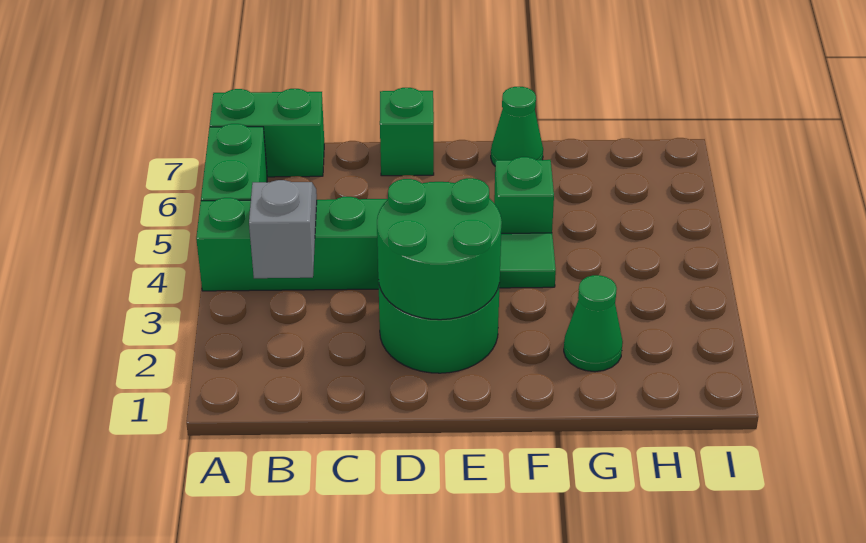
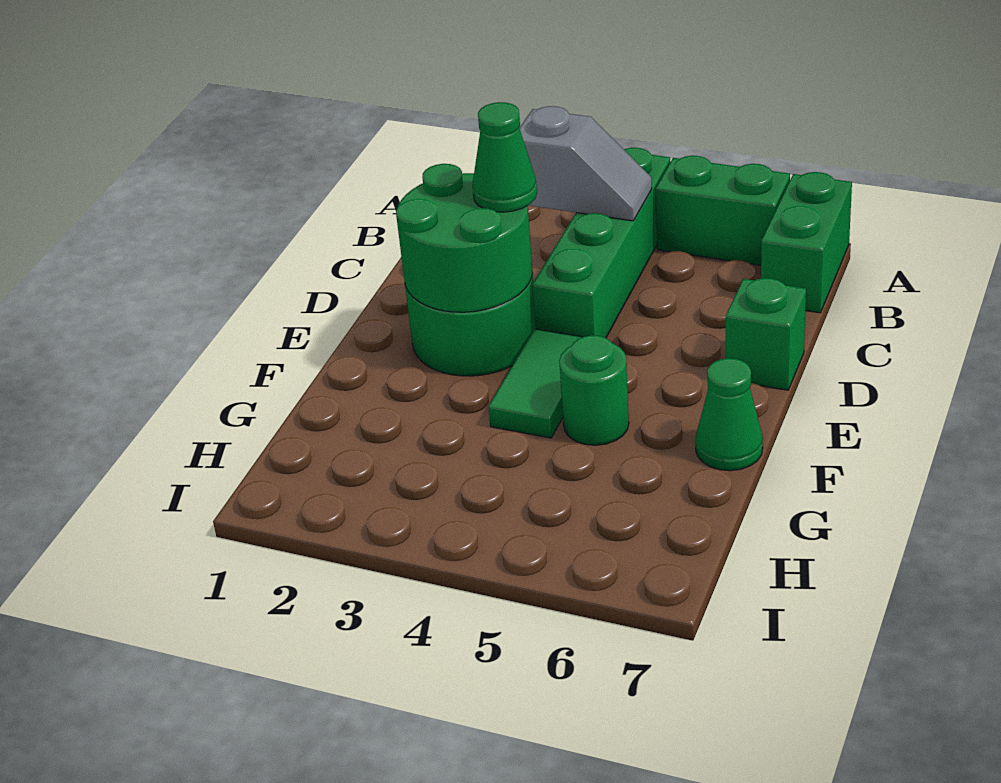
green 1x1 brick [494,157,554,233] -> green 1x1 round brick [559,335,629,445]
green 1x1 cone [564,275,623,372] -> green 1x1 cone moved to [472,102,537,212]

